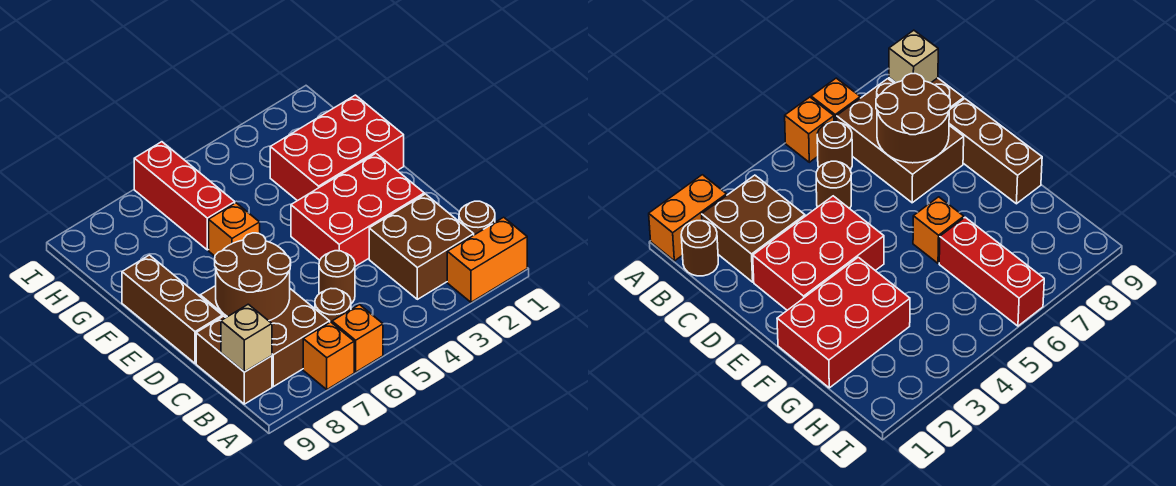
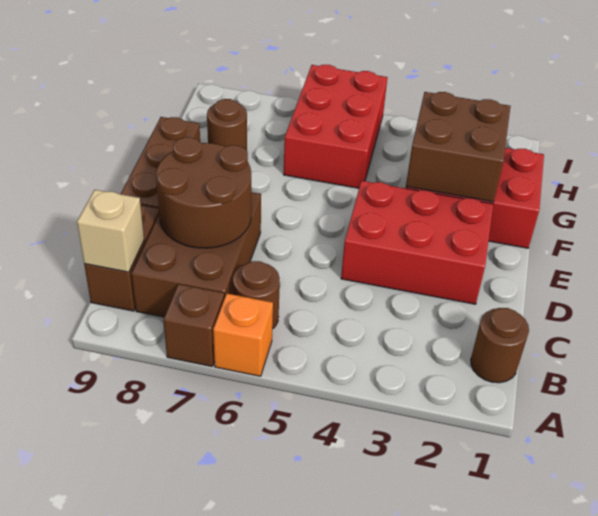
orange 1x2 brick [447,217,527,302] -> none
orange 1x1 brick [303,322,354,389] -> brown 1x1 brick [163,284,224,366]
brown 2x2 brick [369,194,474,299] -> brown 2x2 brick moved to [406,92,511,202]
brown 1x1 round brick [319,251,355,304] -> brown 1x1 round brick moved to [207,99,247,151]
orange 1x1 brick [209,203,260,256] -> none
red 1x3 brick [134,142,235,250] -> red 2x3 brick [284,65,388,188]

